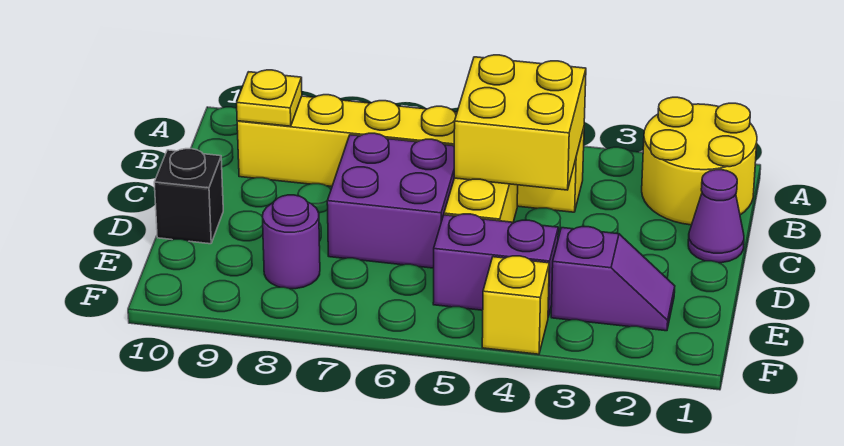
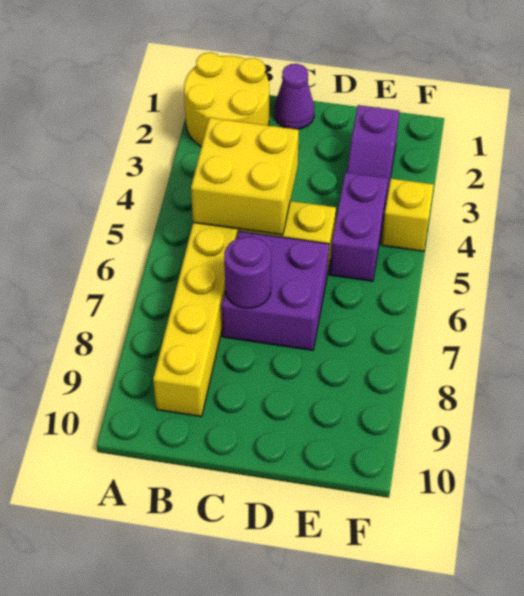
yellow 1x1 plate [237,70,302,126] -> none
black 1x1 brick [154,149,223,244] -> none
purple 1x2 slope [551,227,675,331] -> purple 1x2 slope turned to [347,105,399,207]
purple 1x1 round brick [263,195,320,289] -> purple 1x1 round brick moved to [224,237,271,308]

